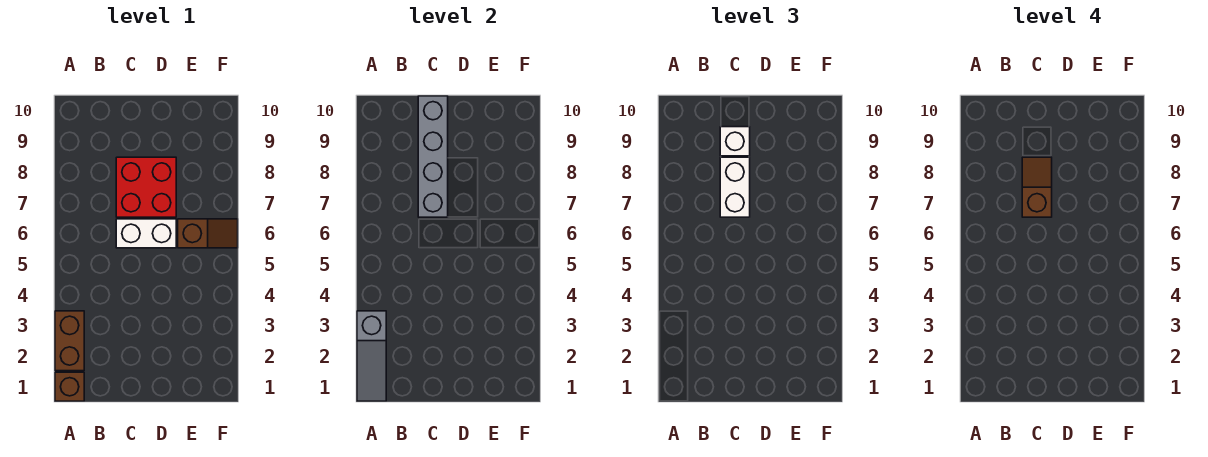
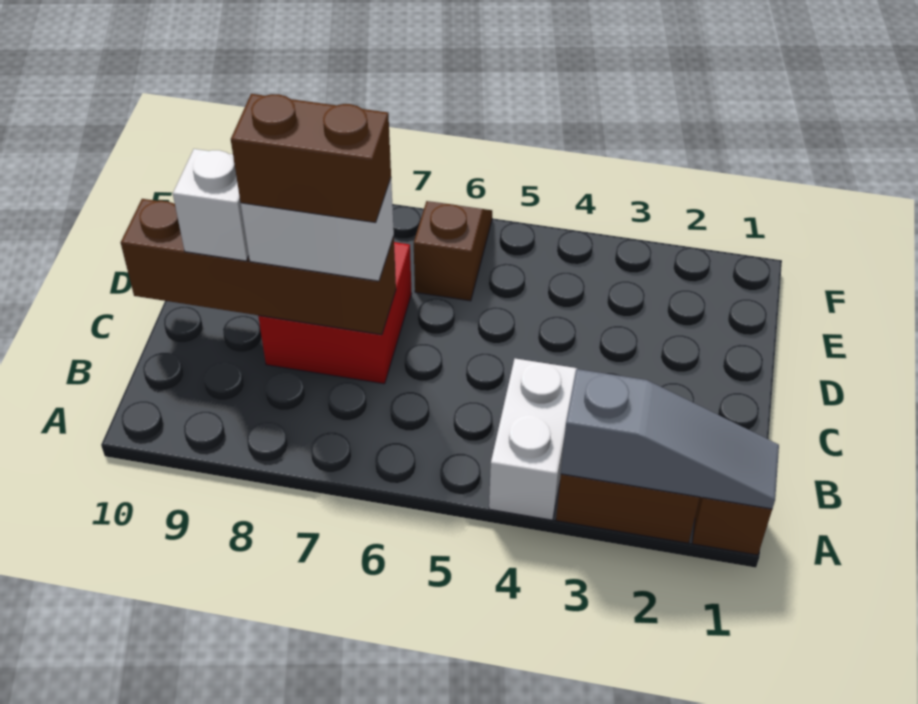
white 1x2 brick [116,219,176,248] -> white 1x2 brick moved to [489,359,577,520]
grey 1x4 brick [418,96,448,217] -> brown 1x4 brick [121,199,396,335]
brown 1x2 slope [1022,157,1052,217] -> brown 1x2 brick [231,94,391,223]

